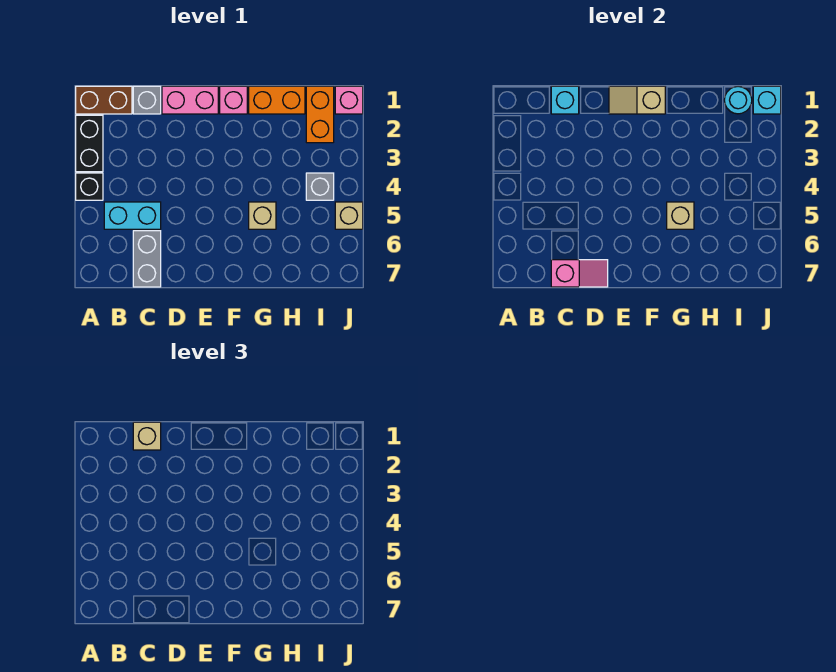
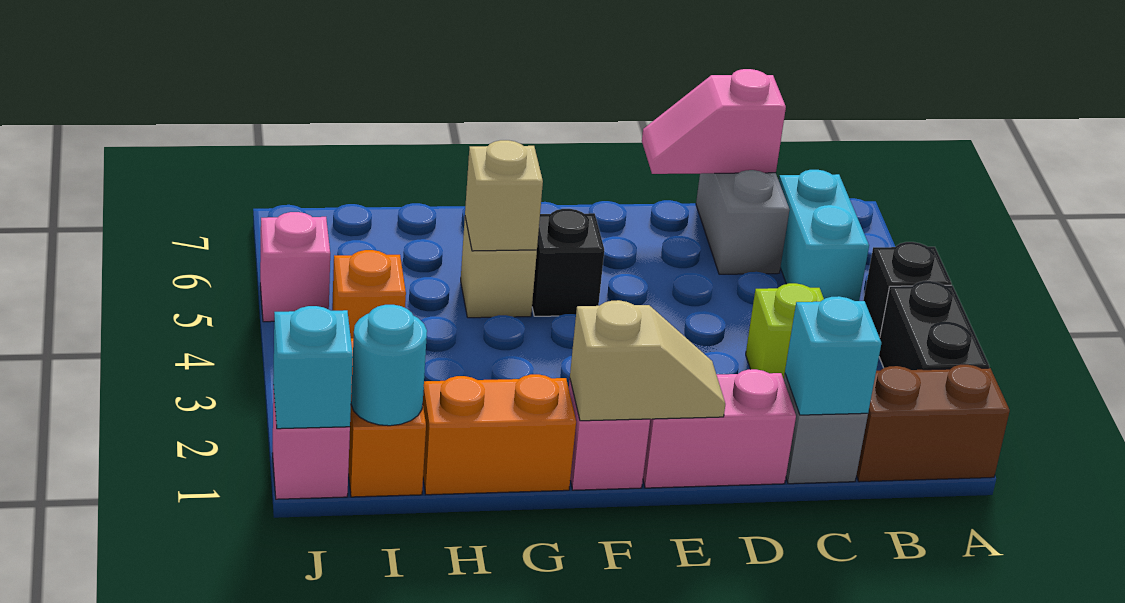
cyan 1x2 brick [104,202,161,229] -> cyan 1x2 brick turned to [779,170,869,301]
tan 1x1 brick [133,422,161,450] -> none
none -> lime 1x1 brick [746,283,824,379]
none -> black 1x1 brick [532,209,604,316]
grey 1x1 brick [306,173,334,200] -> orange 1x1 brick [332,250,406,338]
tan 1x1 brick [335,202,363,229] -> pink 1x1 brick [260,212,330,322]

